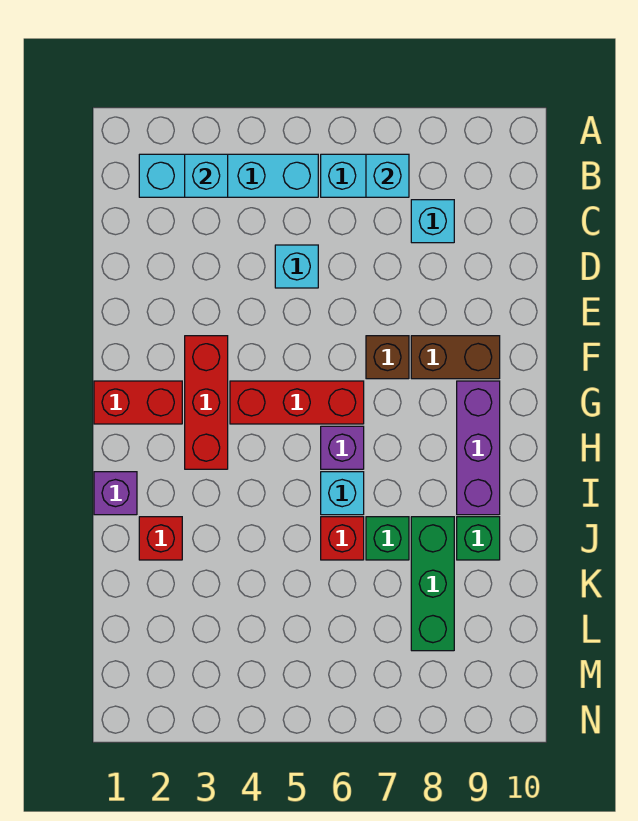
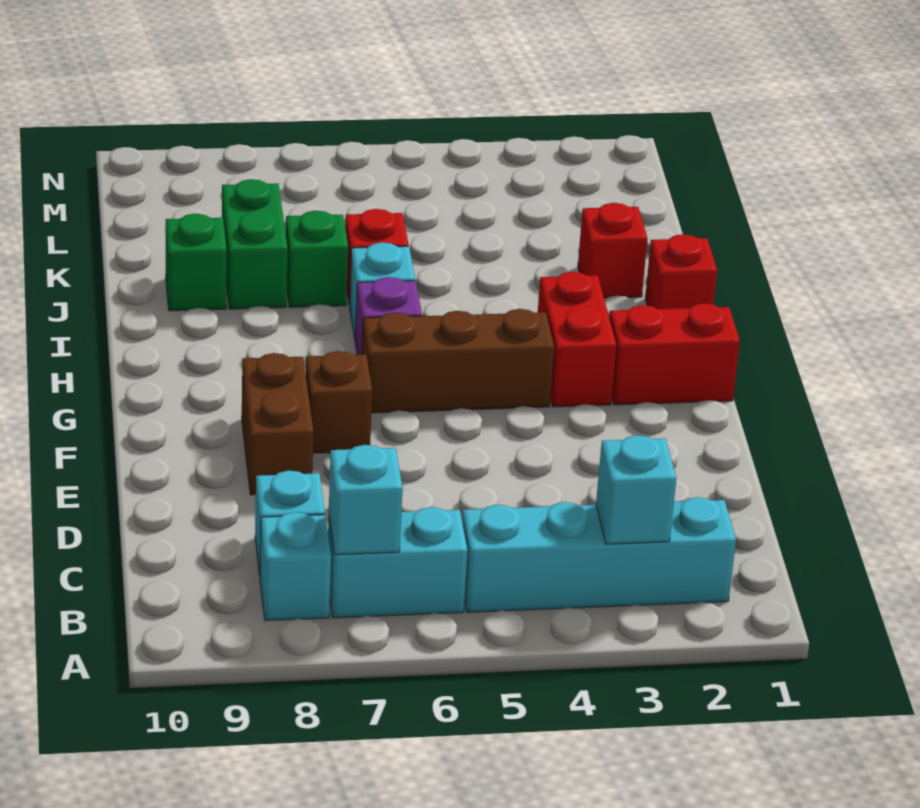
cyan 1x1 brick [275,245,318,288] -> cyan 1x1 brick moved to [260,512,331,621]
red 1x3 brick [185,336,228,469] -> red 1x2 brick [538,272,616,407]
brown 1x2 brick [411,336,500,379] -> brown 1x2 brick turned to [242,353,314,495]
red 1x3 brick [230,381,364,424] -> brown 1x3 brick [362,309,554,413]
purple 1x3 brick [457,381,500,515] -> none
purple 1x1 brick [94,472,137,515] -> red 1x1 brick [645,234,717,309]
green 1x3 brick [411,517,454,651] -> green 1x2 brick [222,179,288,309]

